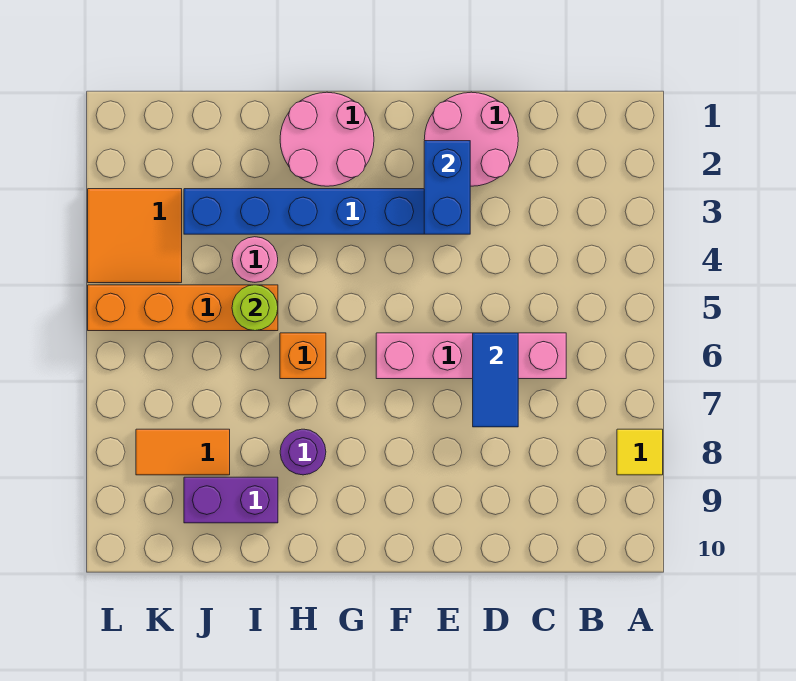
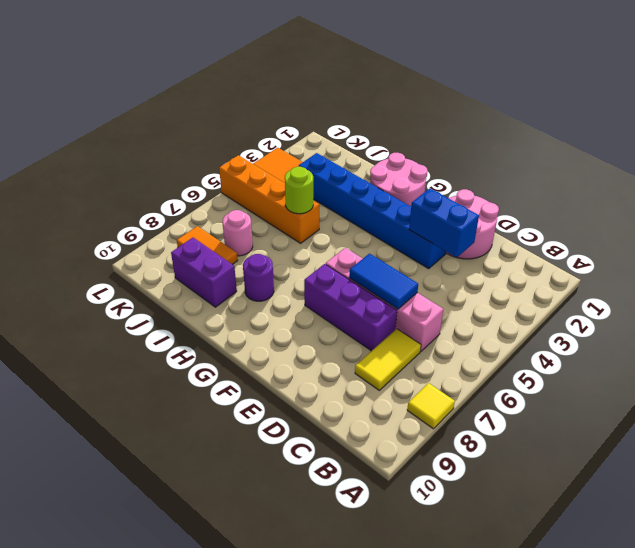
none -> yellow 1x2 tile [355,329,421,390]
blue 1x2 tile [473,333,518,427] -> blue 1x2 tile turned to [349,254,418,309]
none -> purple 1x3 brick [304,264,397,351]
blue 1x2 brick [424,141,470,234] -> blue 1x2 brick turned to [409,188,479,258]
orange 1x1 brick [280,333,326,379] -> none
pink 1x1 round brick [232,237,278,282] -> pink 1x1 round brick moved to [222,210,253,256]

